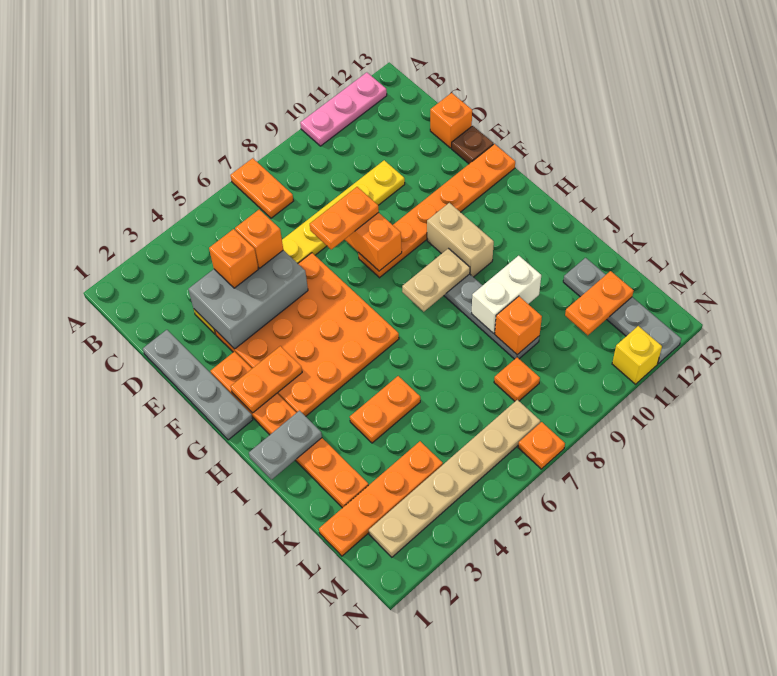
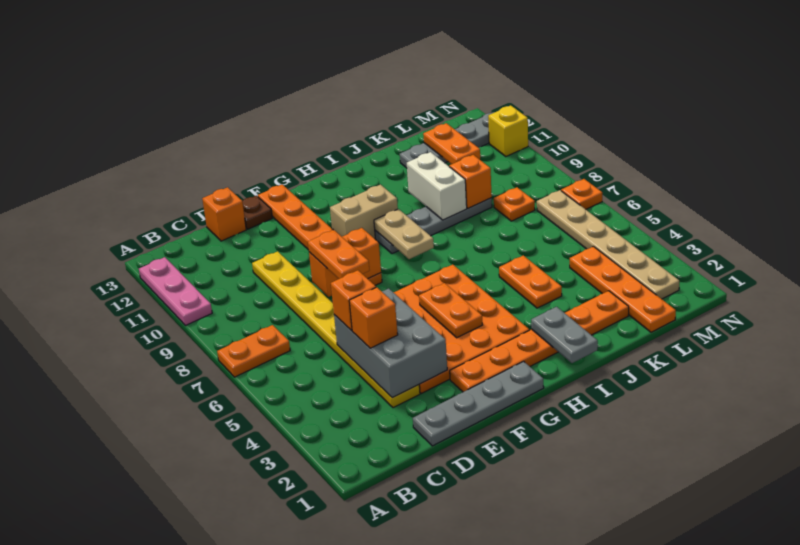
orange 1x2 plate [231,346,302,413] -> orange 1x2 plate moved to [419,283,483,338]

